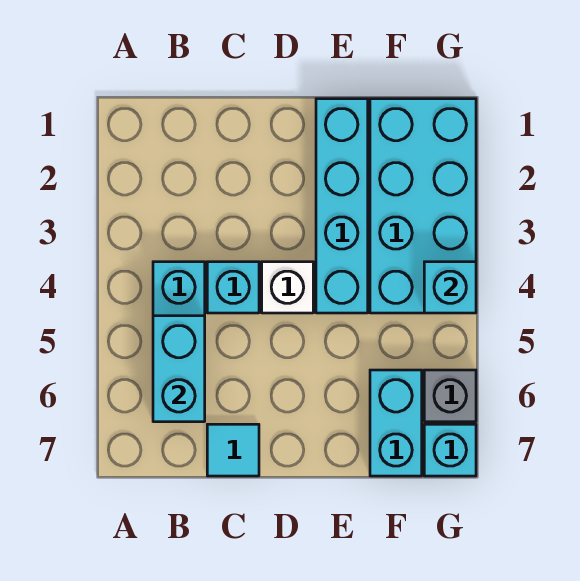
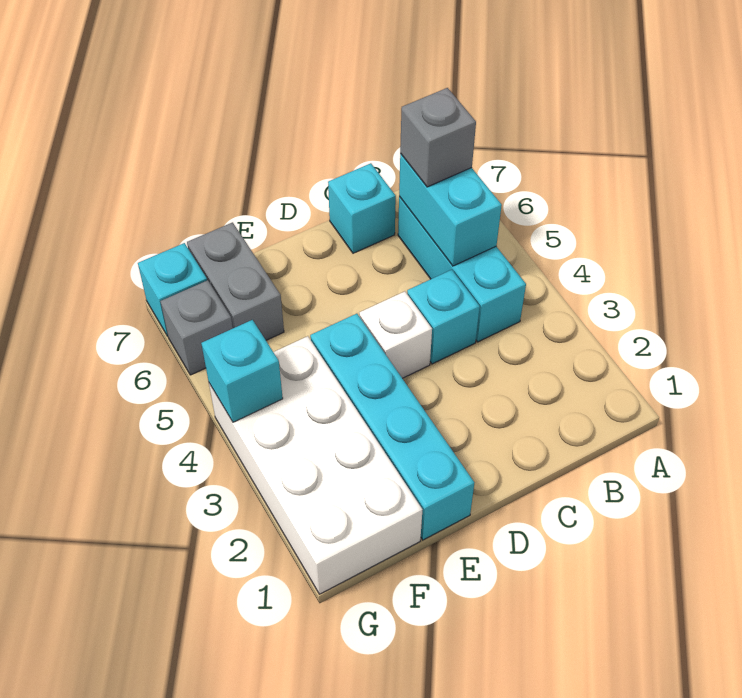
none -> grey 1x1 brick [400,88,476,187]
cyan 1x1 tile [207,424,259,476] -> cyan 1x1 brick [328,163,396,253]
cyan 2x4 brick [370,99,476,313] -> white 2x4 brick [209,336,422,594]
cyan 1x2 brick [370,370,422,476] -> grey 1x2 brick [187,222,284,340]

